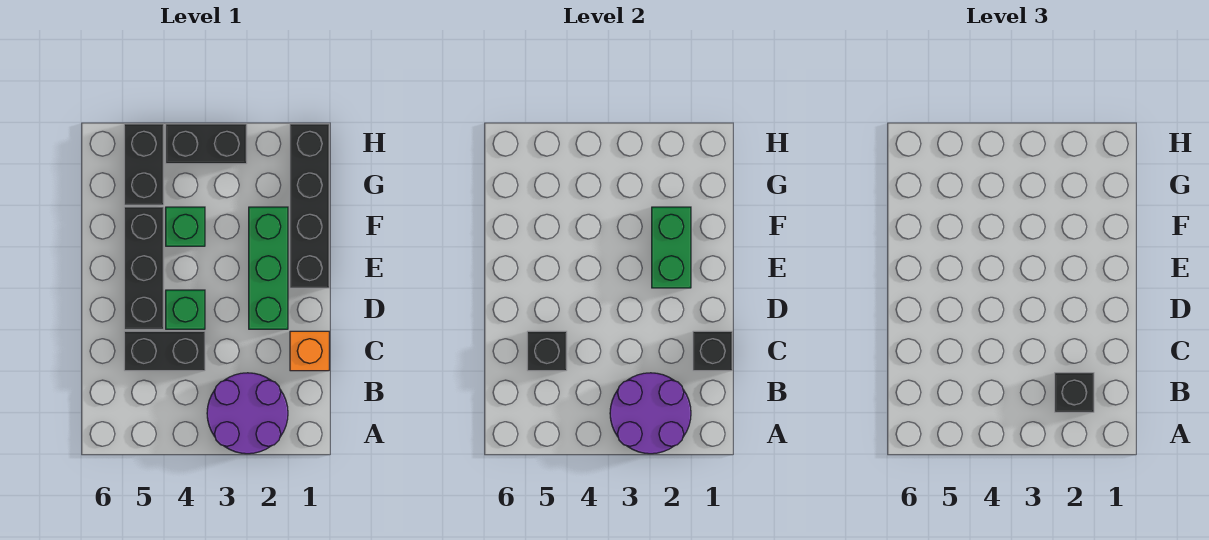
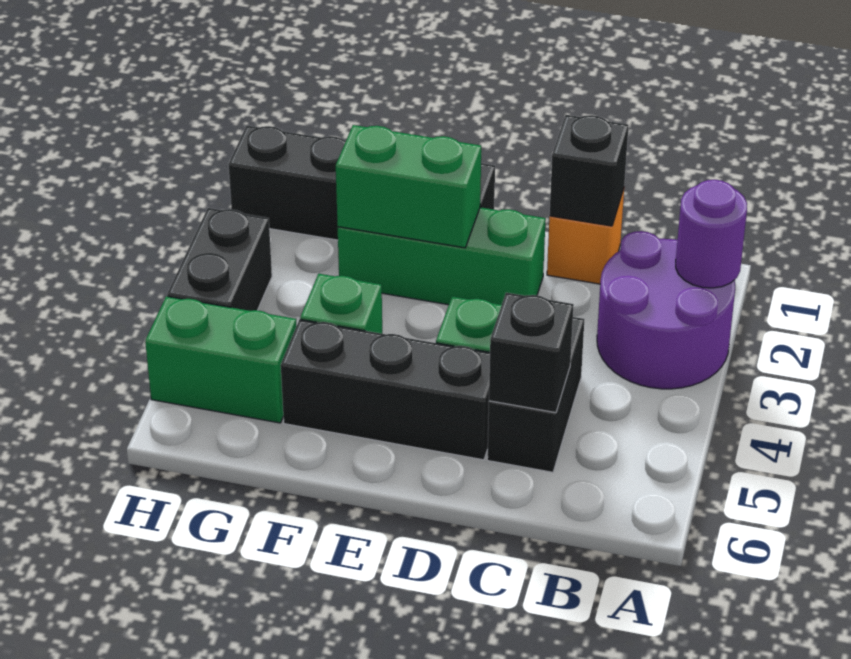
purple 2x2 round brick [610,373,691,454] -> purple 1x1 round brick [676,180,747,288]
black 1x1 brick [1055,373,1094,412] -> none
black 1x2 brick [124,124,164,205] -> green 1x2 brick [145,296,296,423]

